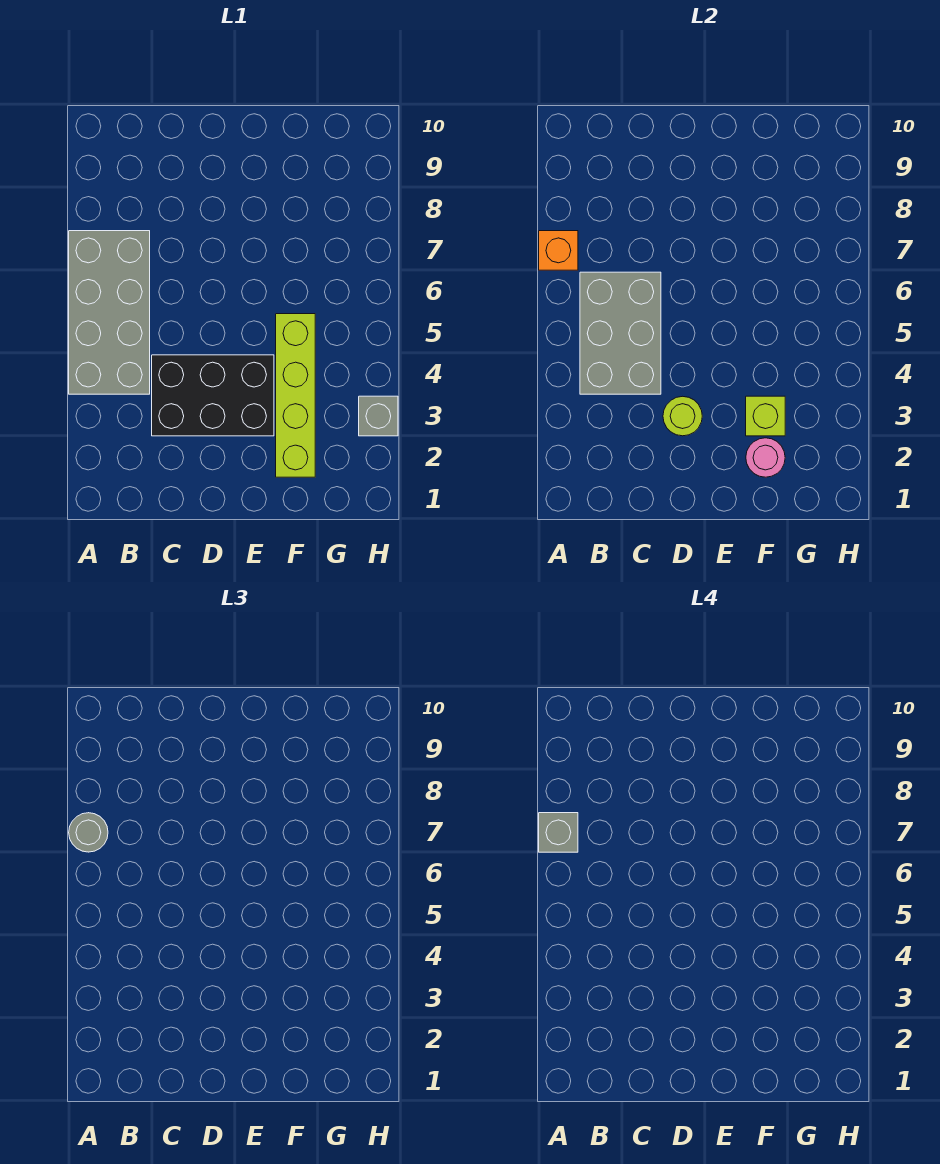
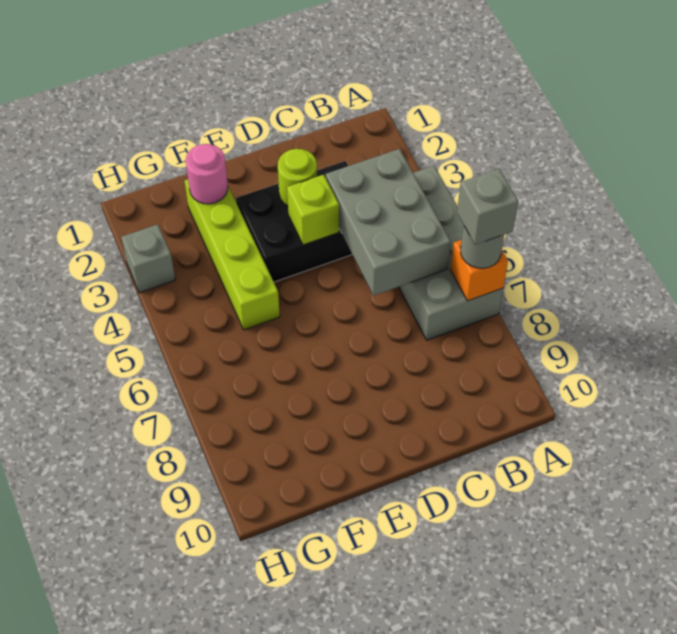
lime 1x1 brick [746,396,785,436] -> lime 1x1 brick moved to [287,175,339,245]

